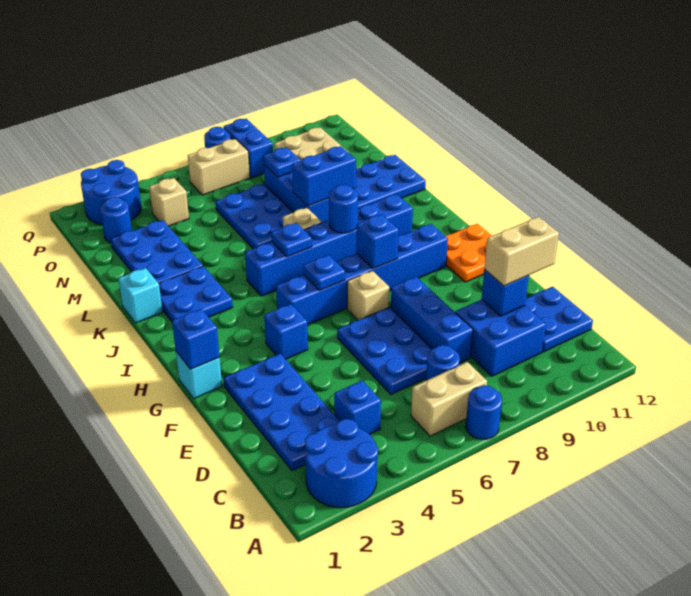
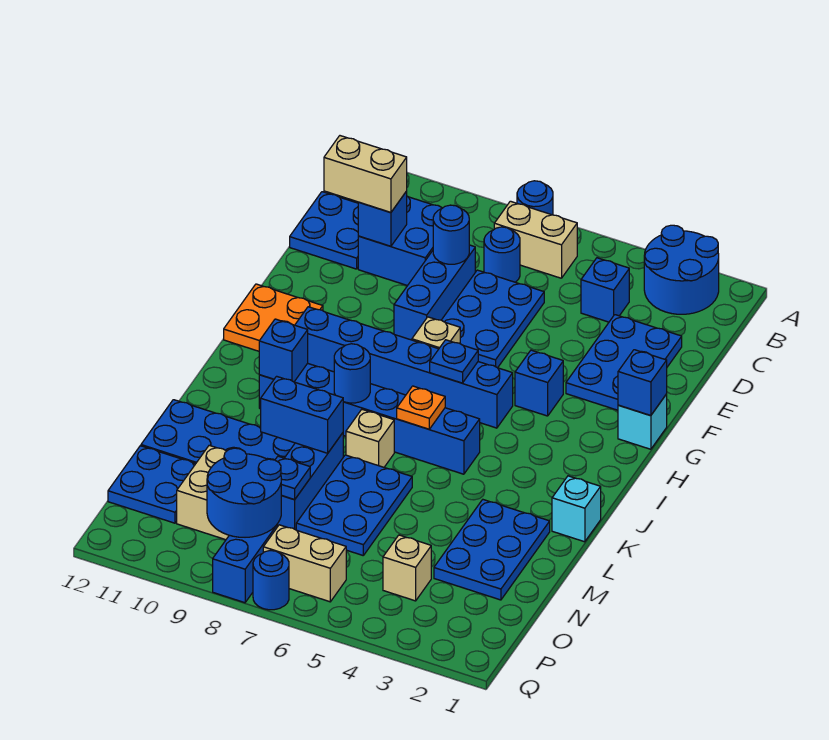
blue 2x4 plate [224,354,339,471] -> blue 2x3 plate [566,315,682,410]
blue 1x1 brick [357,214,399,269] -> blue 1x1 brick moved to [259,319,308,382]
blue 2x2 plate [159,266,233,321] -> blue 2x2 plate moved to [108,446,196,523]
blue 1x1 plate [271,223,312,257] -> orange 1x1 plate [397,386,445,429]
blue 1x1 round brick [100,197,132,243] -> blue 1x1 round brick moved to [433,205,469,264]
blue 2x2 round brick [81,160,141,225] -> blue 2x2 round brick moved to [207,448,281,537]

